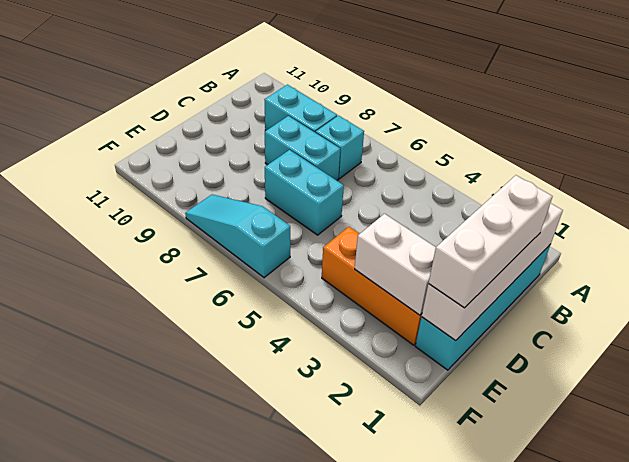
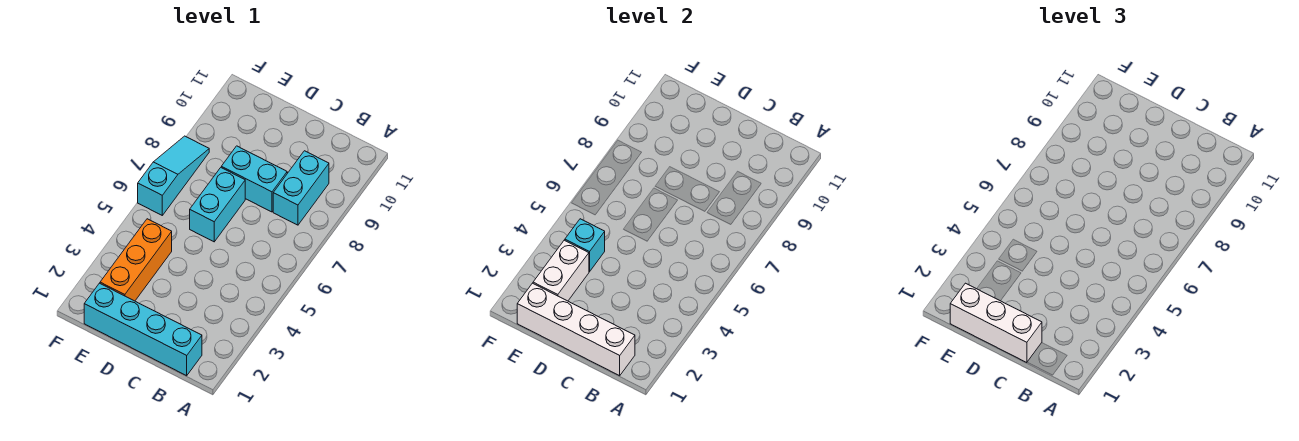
cyan 1x1 brick [316,116,364,179] -> cyan 1x1 brick moved to [565,219,605,272]
cyan 1x2 brick [265,116,340,180] -> cyan 1x2 brick turned to [221,146,287,212]

